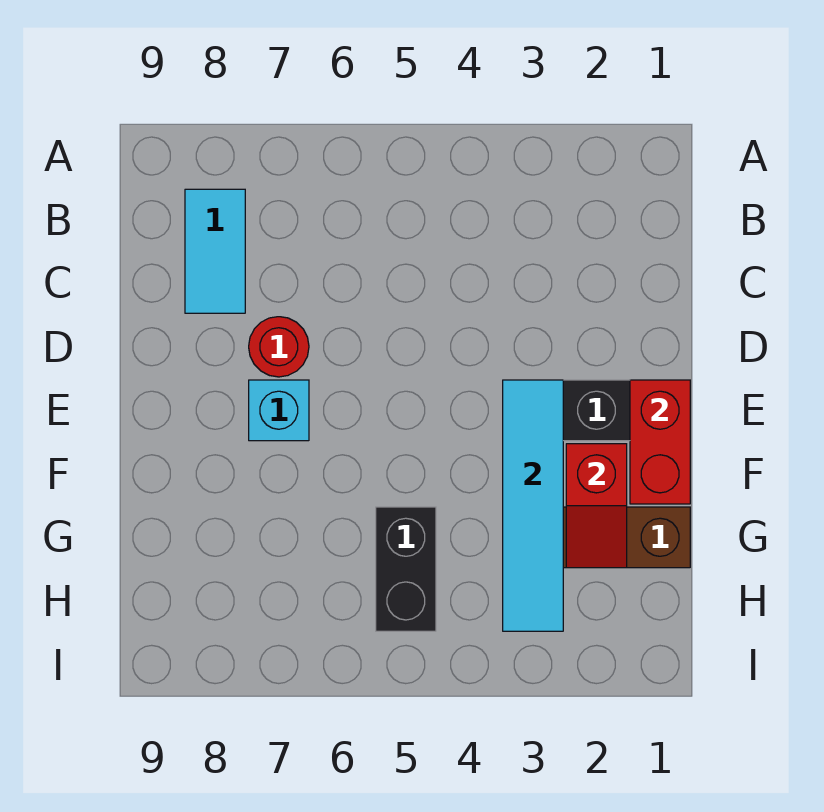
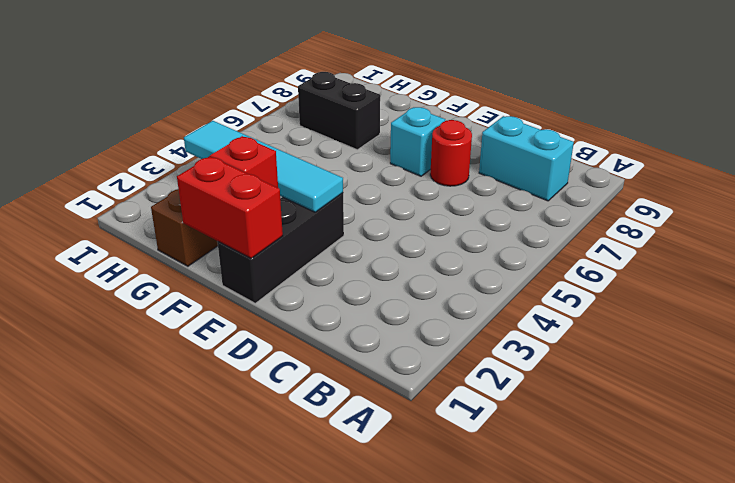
cyan 1x2 tile [185,189,245,313] -> cyan 1x2 brick [479,116,574,201]
black 1x2 brick [376,507,436,631] -> black 1x2 brick moved to [298,72,380,150]

